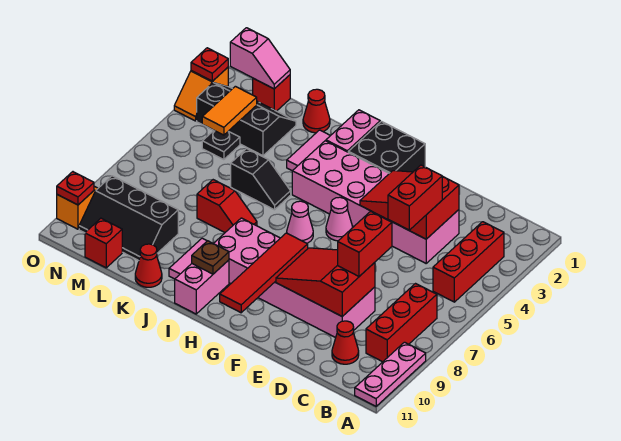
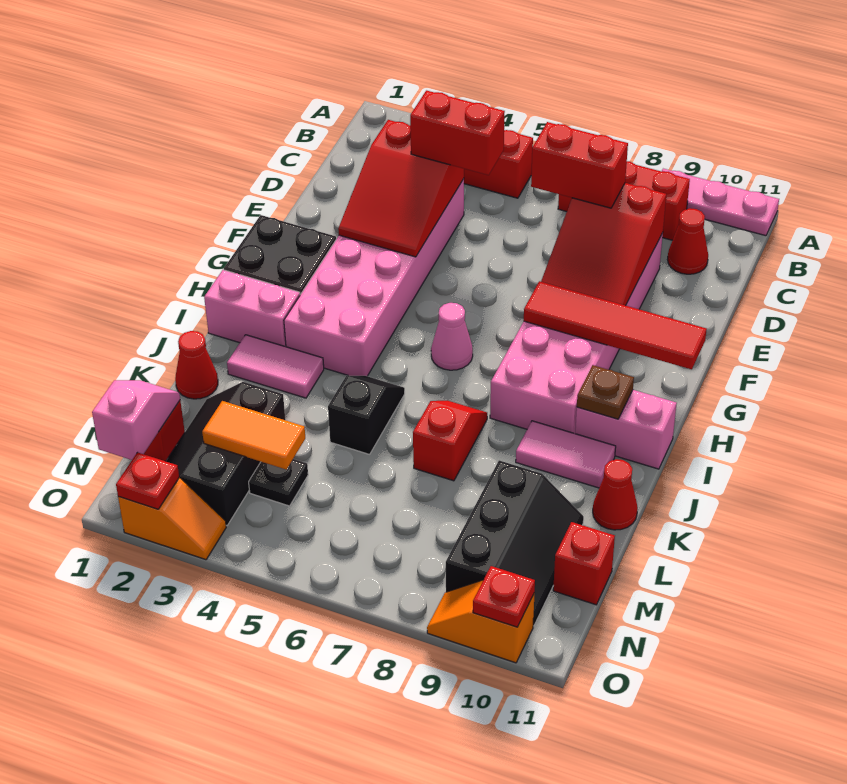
pink 1x1 cone [326,197,353,241] -> none

